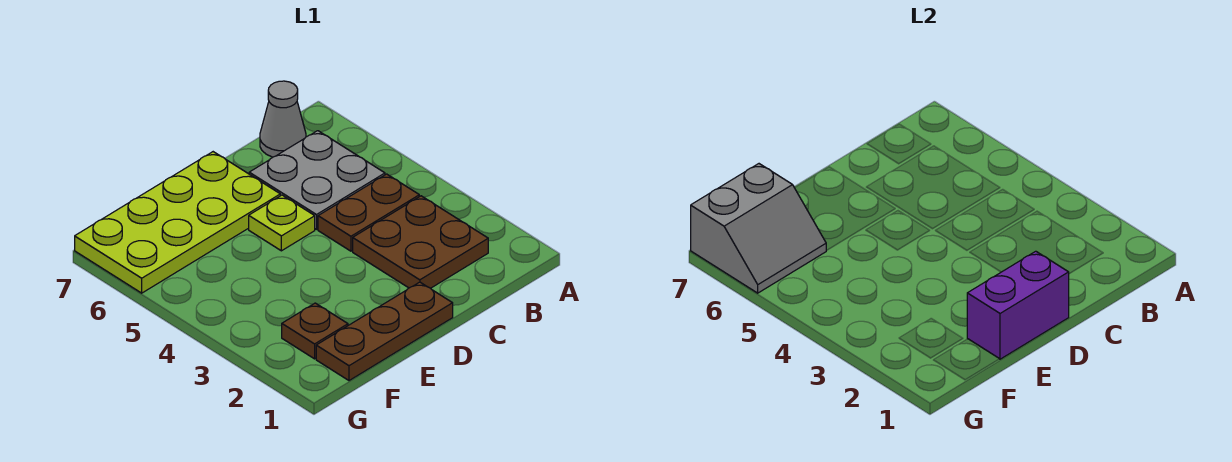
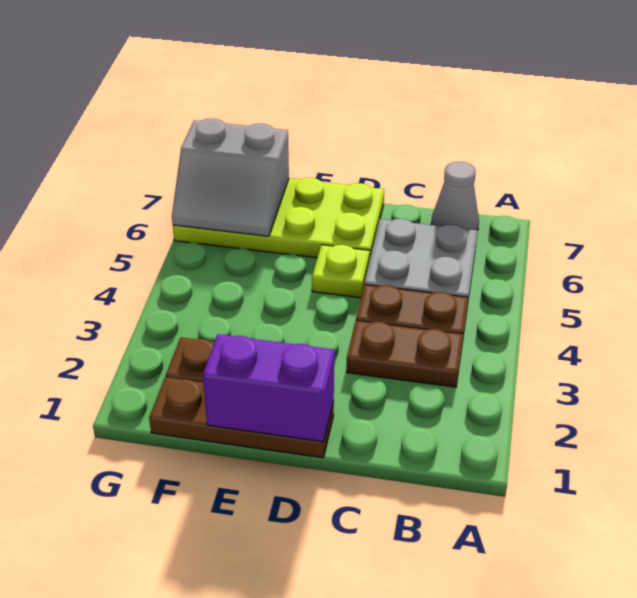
brown 2x2 plate [353,196,488,288] -> brown 1x2 plate [347,321,463,387]

